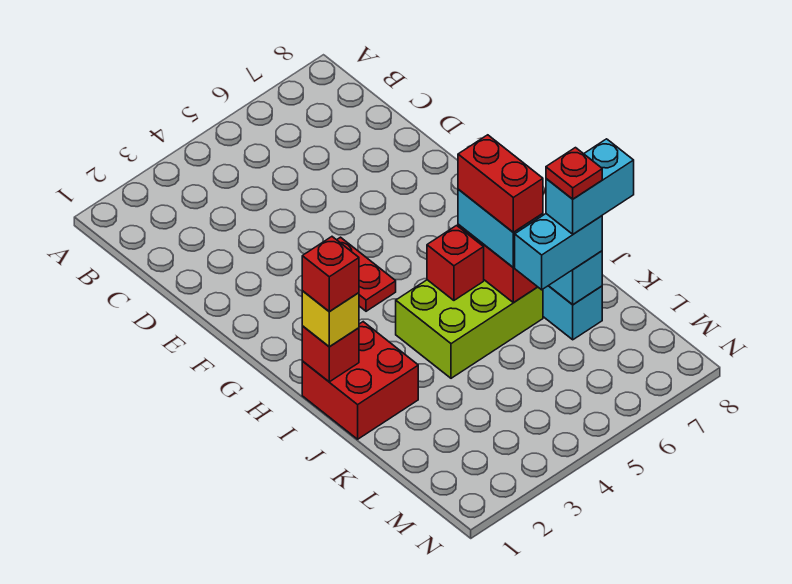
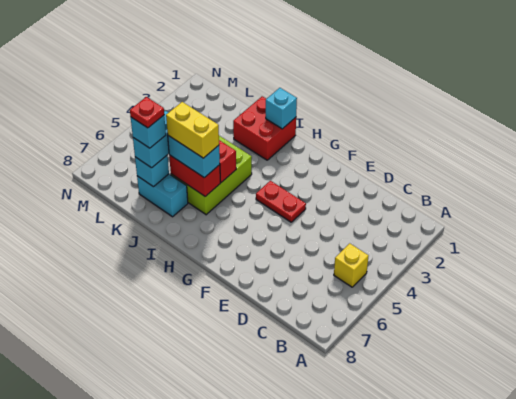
red 1x1 brick [302,326,359,382] -> cyan 1x1 brick [266,88,297,129]
yellow 1x1 brick [302,291,359,347] -> yellow 1x1 brick moved to [334,243,369,287]
red 1x1 brick [302,237,359,312] -> none
red 1x2 brick [458,135,543,232] -> yellow 1x2 brick [166,102,219,158]
cyan 1x2 brick [546,139,634,234] -> cyan 1x1 brick [131,115,166,148]

